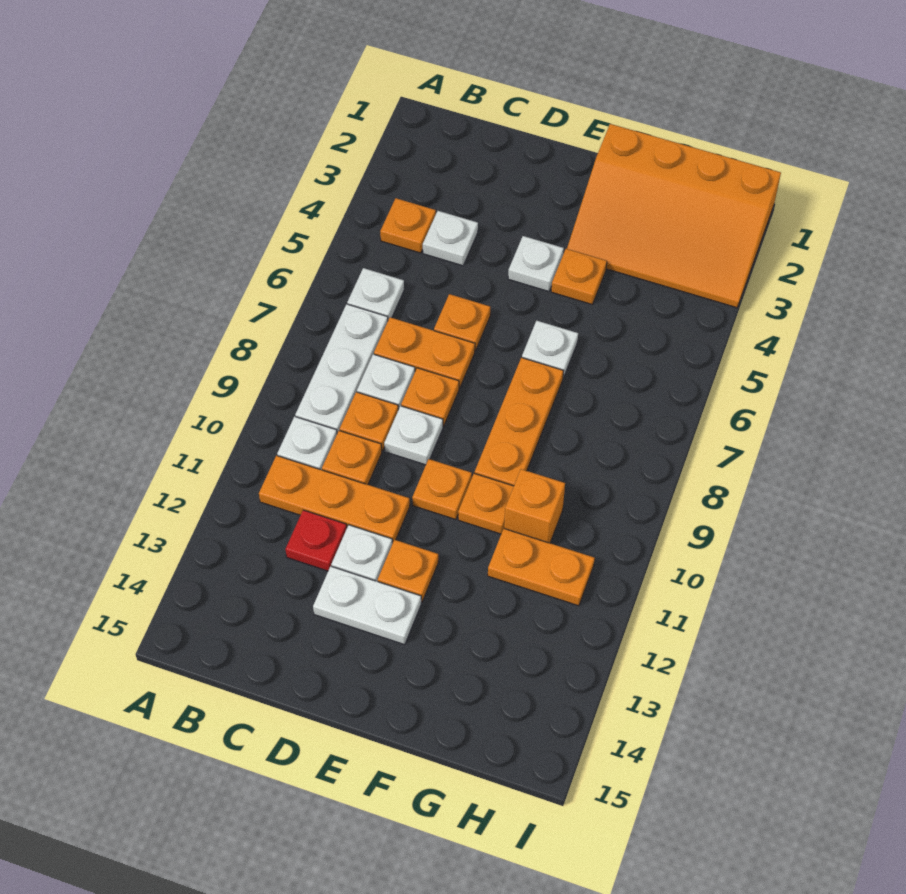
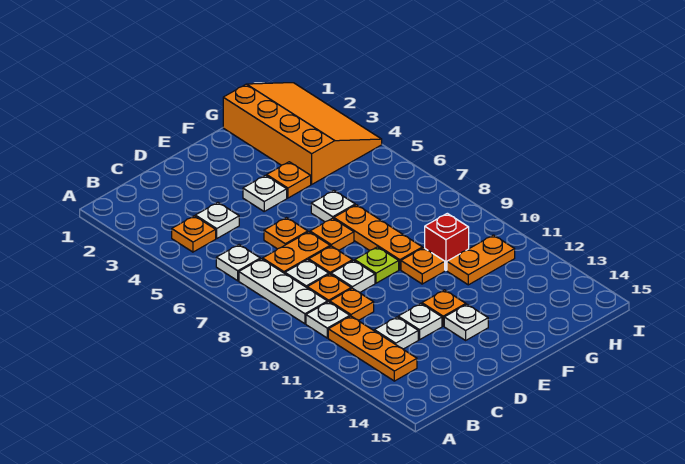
orange 1x3 plate [259,456,410,544] -> orange 1x3 plate turned to [328,316,417,381]
red 1x1 plate [285,510,347,571] -> white 1x1 plate [374,317,418,349]
white 1x2 plate [313,566,421,645] -> white 1x1 plate [444,304,488,340]
none -> lime 1x1 plate [355,247,399,283]
orange 1x1 plate [412,459,472,519] -> orange 1x1 plate moved to [310,218,354,250]
orange 3x4 slope [567,124,781,308] -> orange 3x4 slope turned to [223,83,382,184]
orange 1x1 brick [504,469,565,543] -> red 1x1 brick [425,213,469,270]

